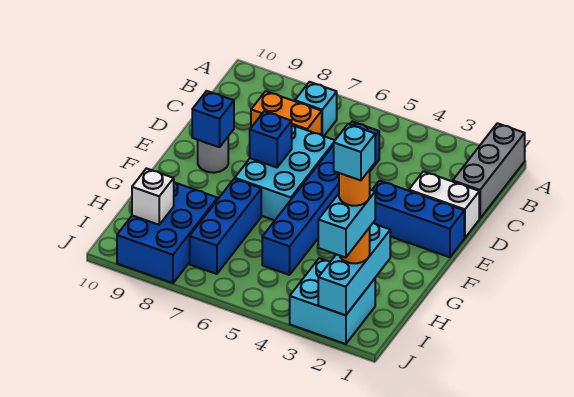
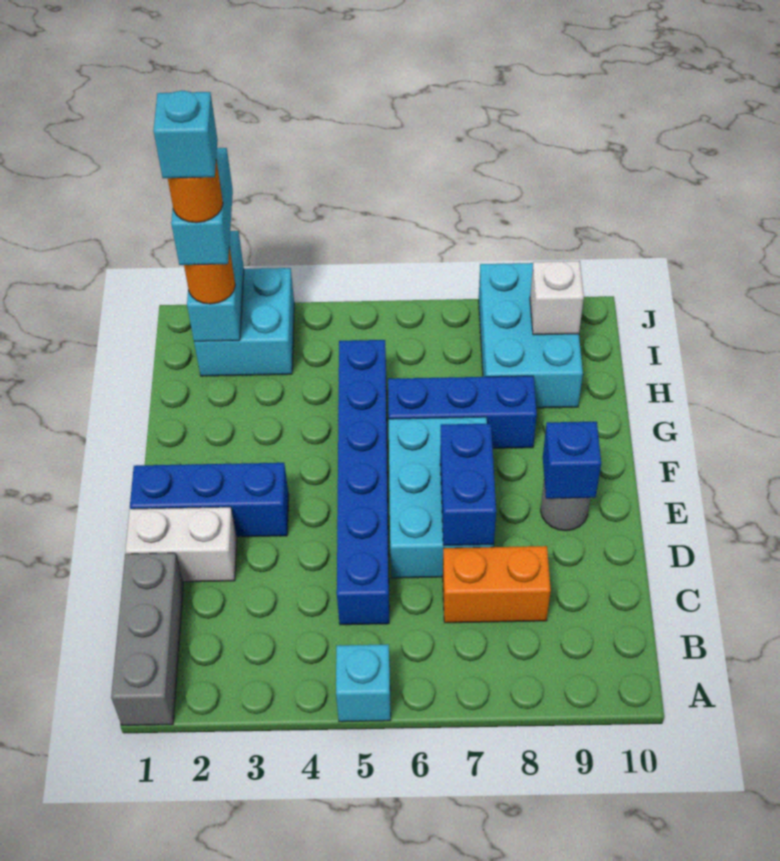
cyan 1x1 brick [295,82,337,136] -> cyan 1x1 brick moved to [336,644,391,722]
blue 1x1 brick [250,111,292,167] -> blue 1x2 brick [440,424,496,546]
blue 1x3 brick [190,179,261,274] -> blue 1x3 brick turned to [388,376,537,448]
cyan 1x3 brick [318,223,390,315] -> cyan 1x2 brick [187,231,244,341]
blue 2x3 brick [117,182,218,283] -> cyan 2x3 brick [479,263,583,408]

